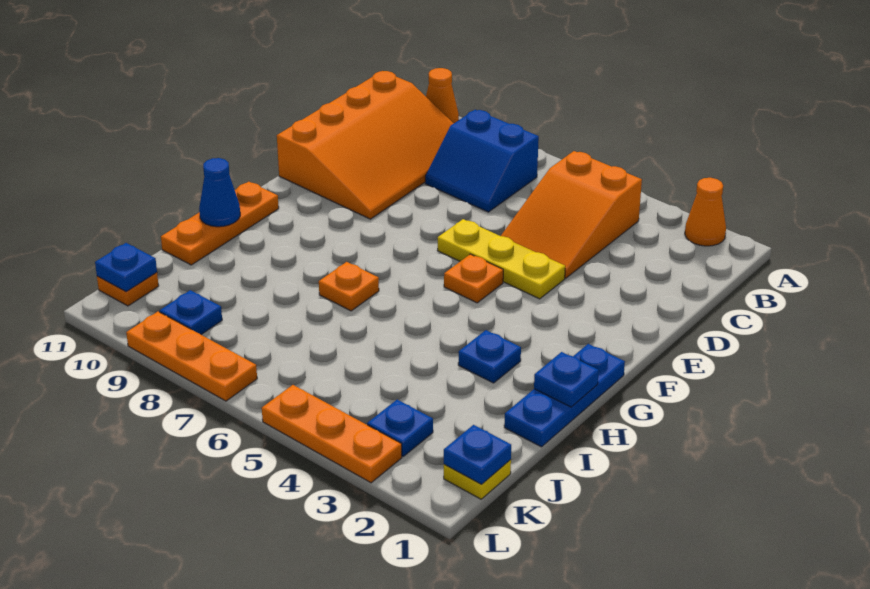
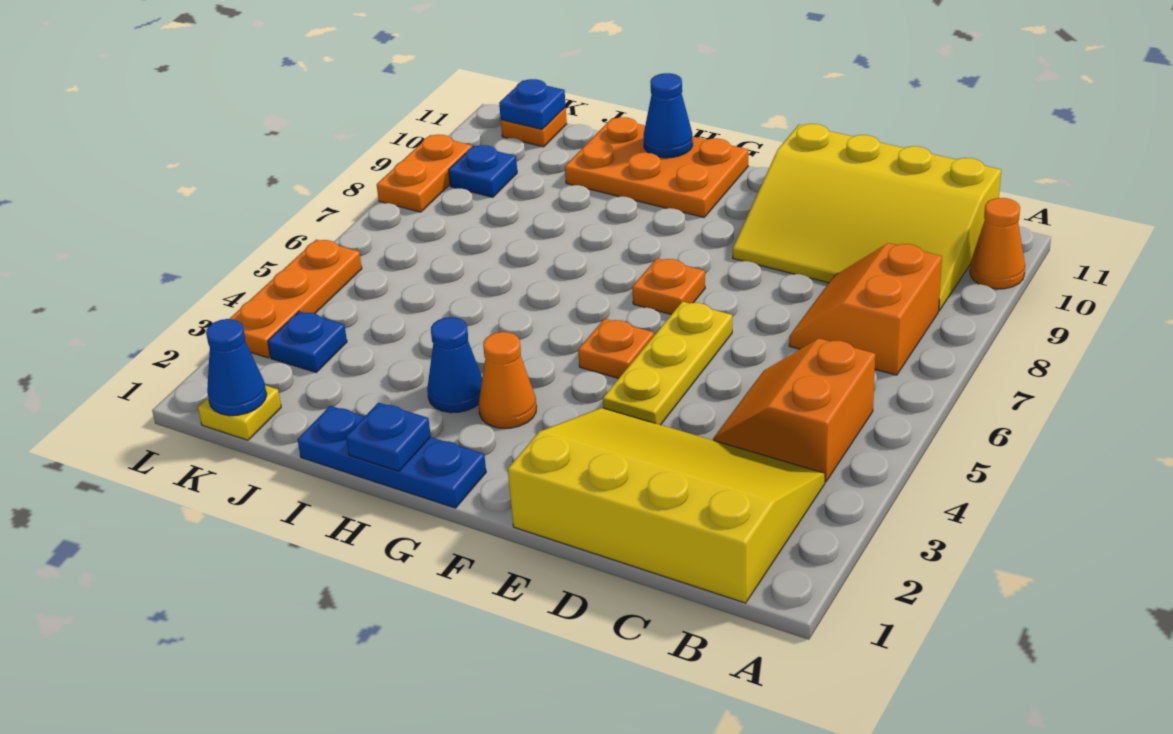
orange 1x1 cone [685,178,726,246] -> orange 1x1 cone moved to [479,332,536,428]
none -> yellow 3x4 slope [508,408,825,603]
orange 2x3 slope [501,151,642,278] -> orange 2x2 slope [713,339,875,482]
blue 2x2 slope [425,110,539,212] -> orange 2x2 slope [789,243,942,375]
orange 3x4 slope [277,71,454,219] -> yellow 3x4 slope [733,124,1001,311]
orange 1x3 plate [161,182,279,265] -> orange 2x3 plate [565,117,748,217]
blue 1x1 plate [458,330,521,383] -> blue 1x1 cone [427,317,482,413]
orange 1x1 plate [319,262,379,311] -> orange 1x1 plate moved to [632,258,705,315]
blue 1x1 plate [444,425,511,484] -> blue 1x1 cone [206,319,267,416]
orange 1x3 plate [126,312,257,401] -> orange 1x2 plate [377,135,472,212]

